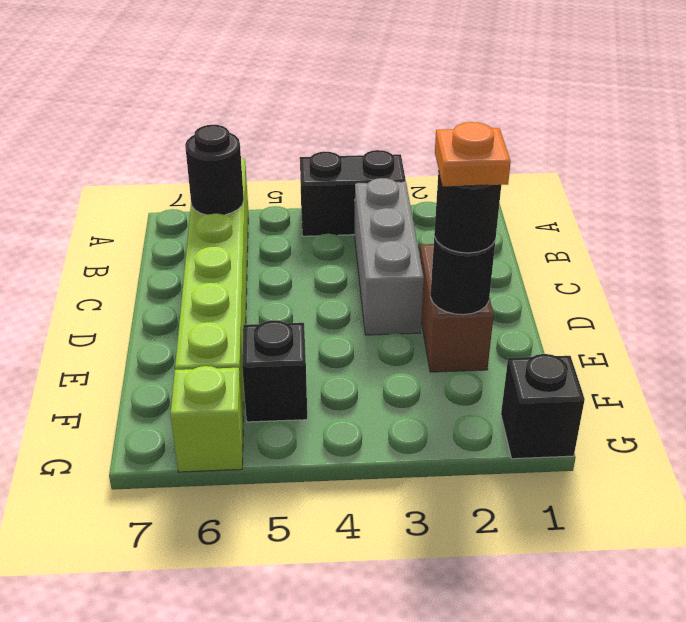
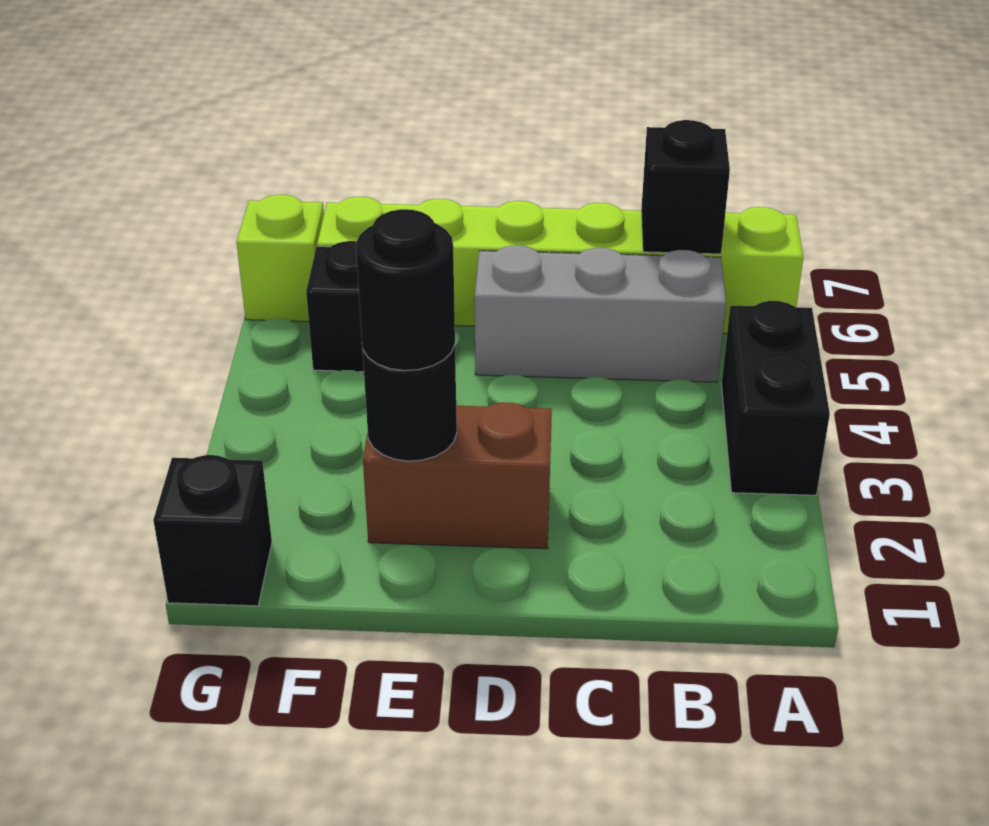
grey 1x3 brick [355,178,424,335] -> grey 1x3 brick moved to [475,245,726,382]
black 1x1 round brick [185,125,244,215] -> black 1x1 brick [641,120,730,254]
orange 1x1 plate [435,122,511,186] -> none

